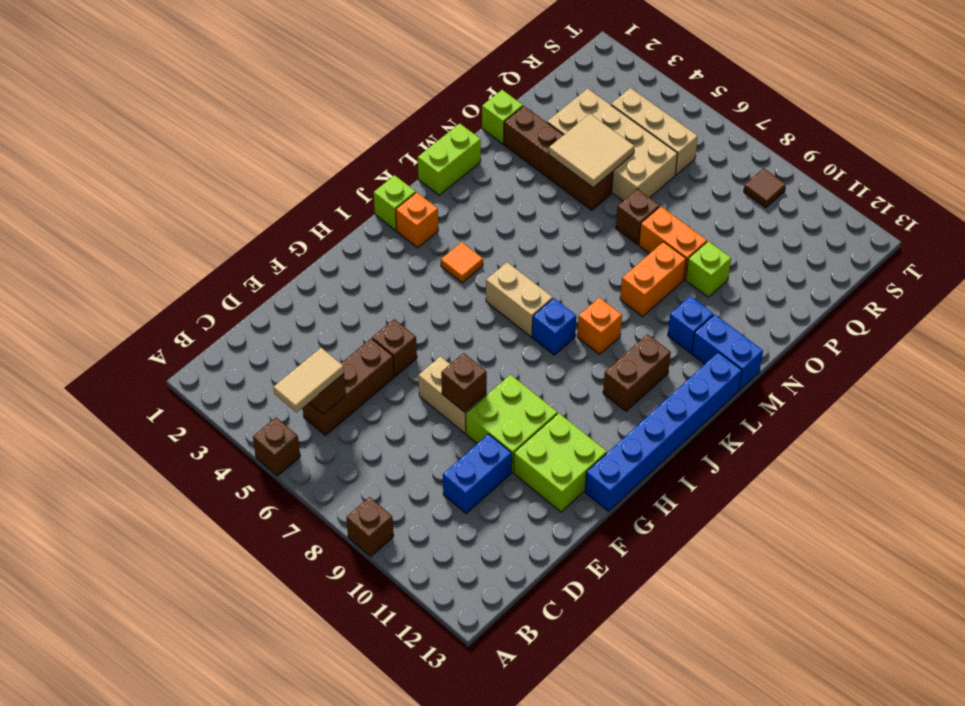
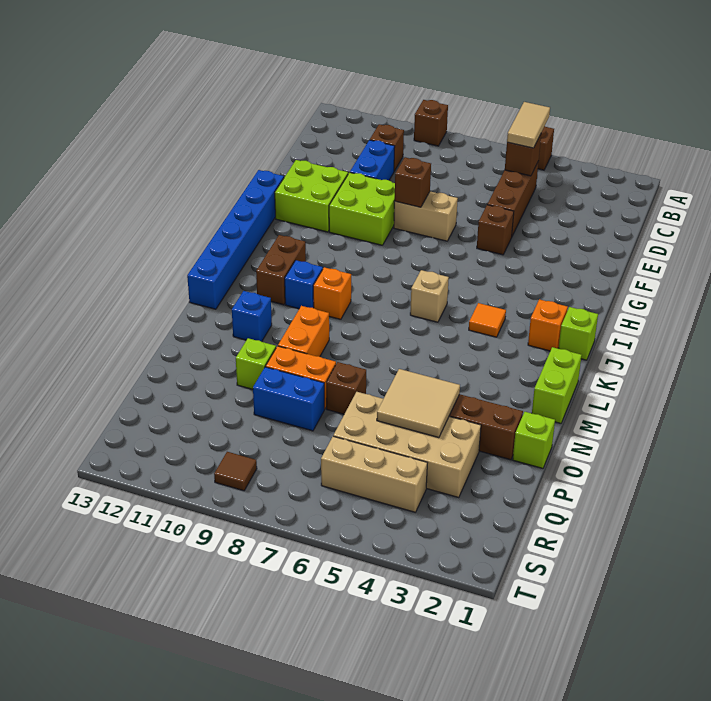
none -> brown 1x1 brick [370,124,404,171]
tan 1x2 brick [486,262,553,337] -> tan 1x1 brick [410,270,449,322]
blue 1x1 brick [532,298,576,355] -> blue 1x1 brick moved to [285,260,323,309]
blue 1x2 brick [692,315,763,390] -> blue 1x2 brick moved to [253,367,324,431]

